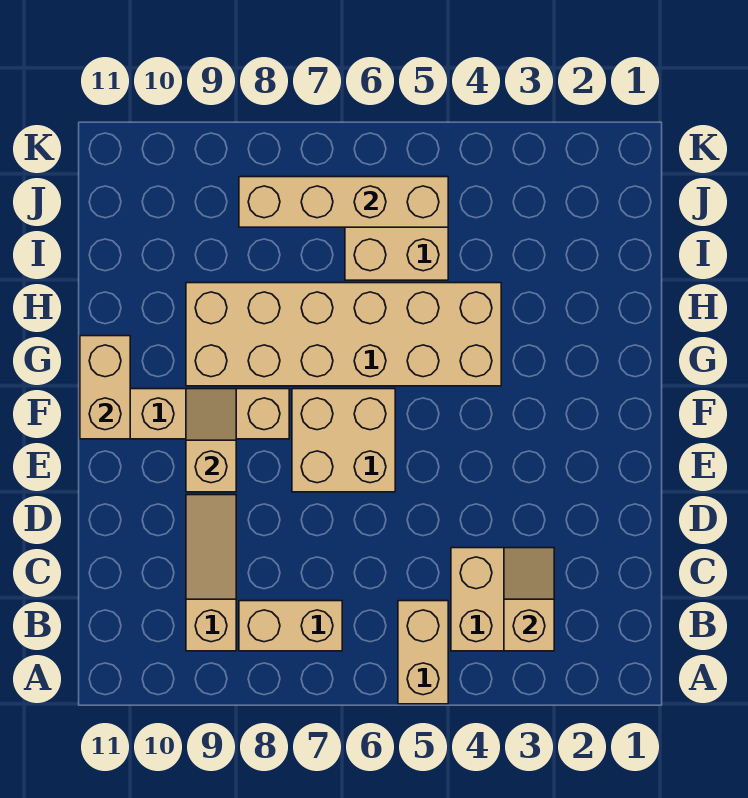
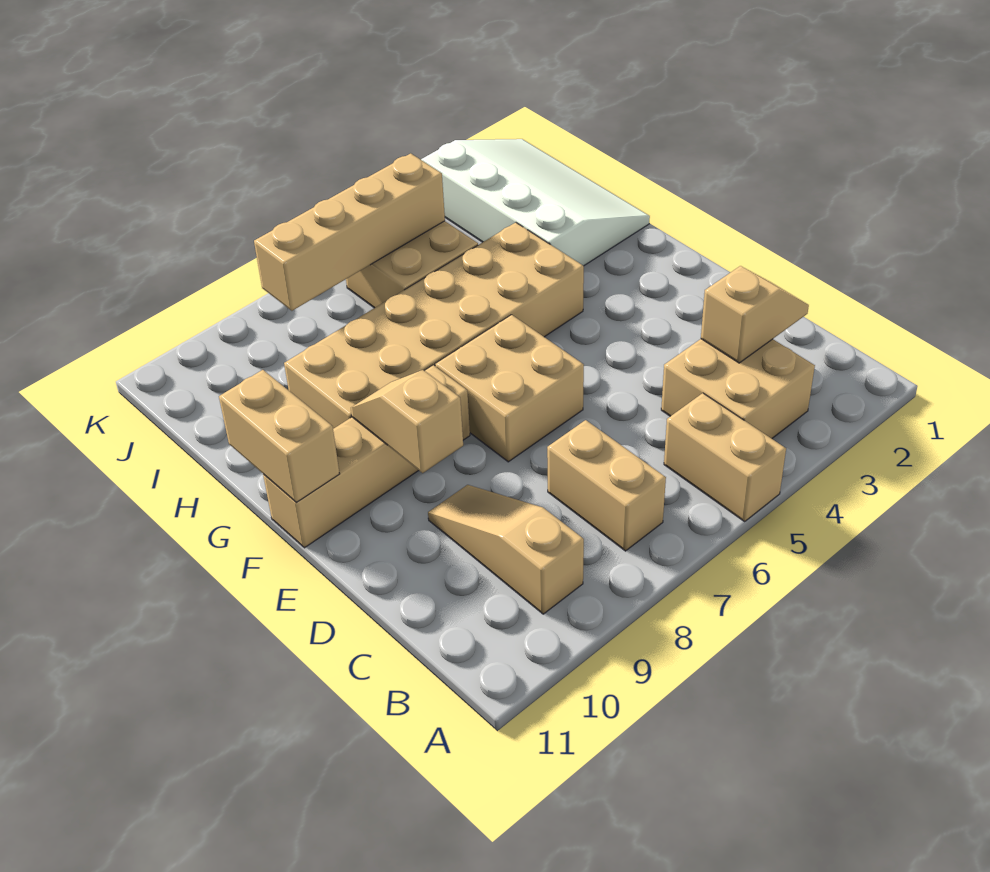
tan 1x2 slope [504,548,554,651] -> tan 1x2 slope turned to [701,266,809,363]
tan 1x2 brick [239,601,342,651] -> tan 1x2 brick turned to [547,420,666,551]
none -> white 3x4 slope [421,139,650,266]

